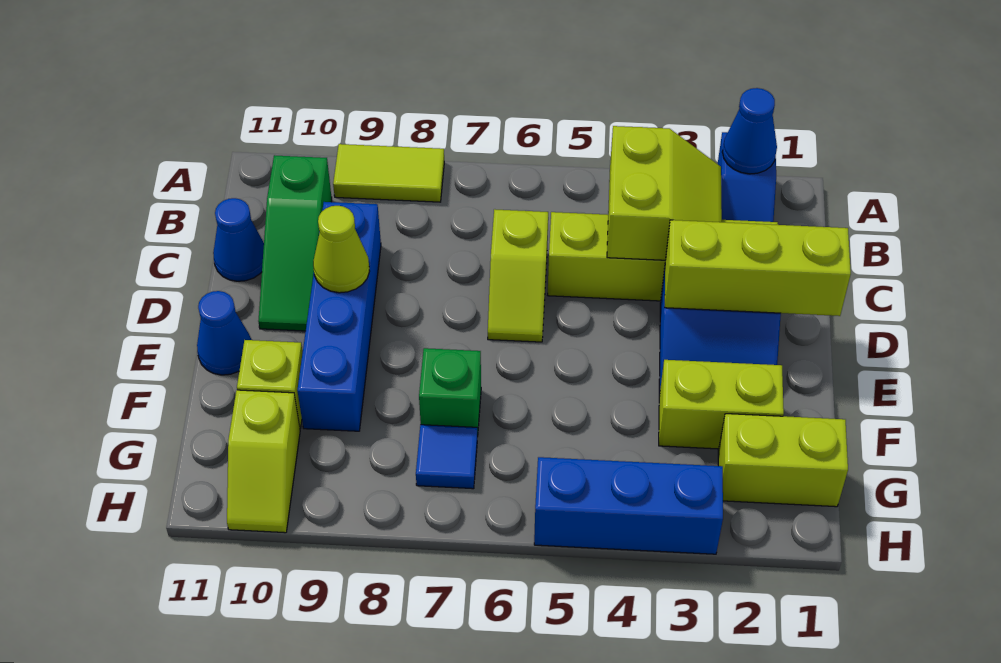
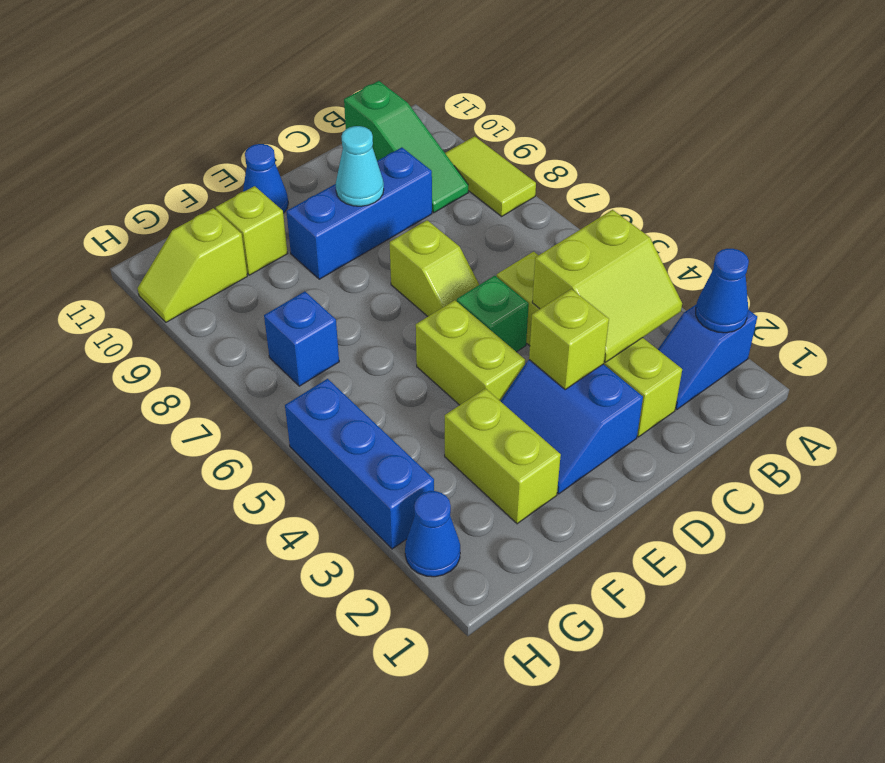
green 1x3 slope [258,155,332,331] -> green 1x3 slope turned to [344,81,468,213]
lime 1x2 slope [488,209,548,342] -> lime 1x2 slope turned to [390,220,479,316]
blue 1x4 brick [297,202,381,431] -> blue 1x3 brick [286,147,432,279]
blue 1x1 cone [213,198,264,281] -> blue 1x1 cone moved to [405,491,460,577]
lime 1x3 brick [665,220,851,316] -> lime 1x1 brick [529,289,609,389]
lime 1x1 cone [313,206,370,293] -> cyan 1x1 cone [336,126,384,206]
green 1x1 brick [419,348,481,437] -> green 1x1 brick moved to [457,276,529,352]
lime 1x2 brick [718,414,848,507] -> lime 1x2 brick moved to [416,300,525,405]
blue 1x1 tile [416,425,477,489] -> blue 1x1 brick [264,291,339,386]

